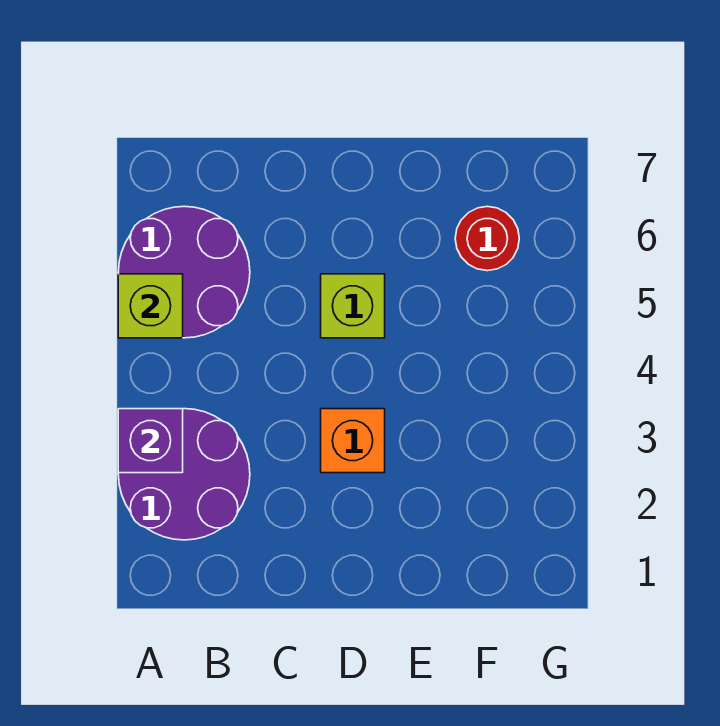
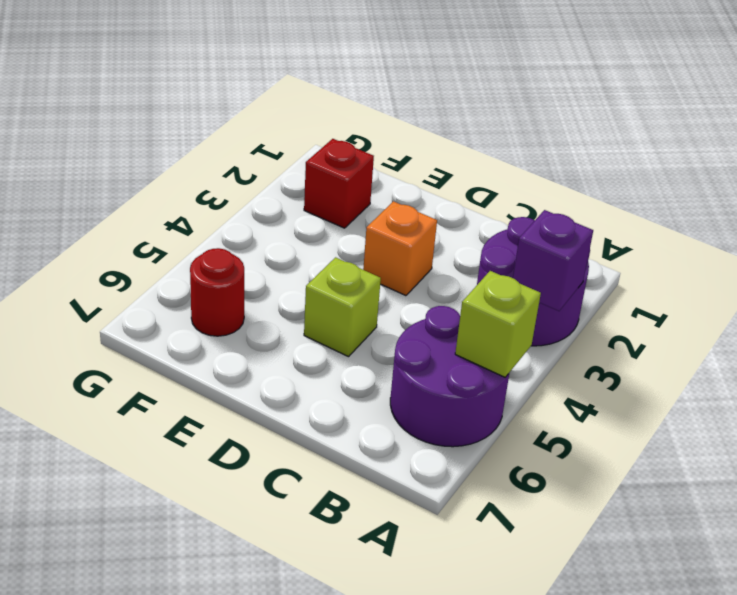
none -> red 1x1 brick [304,139,374,228]

